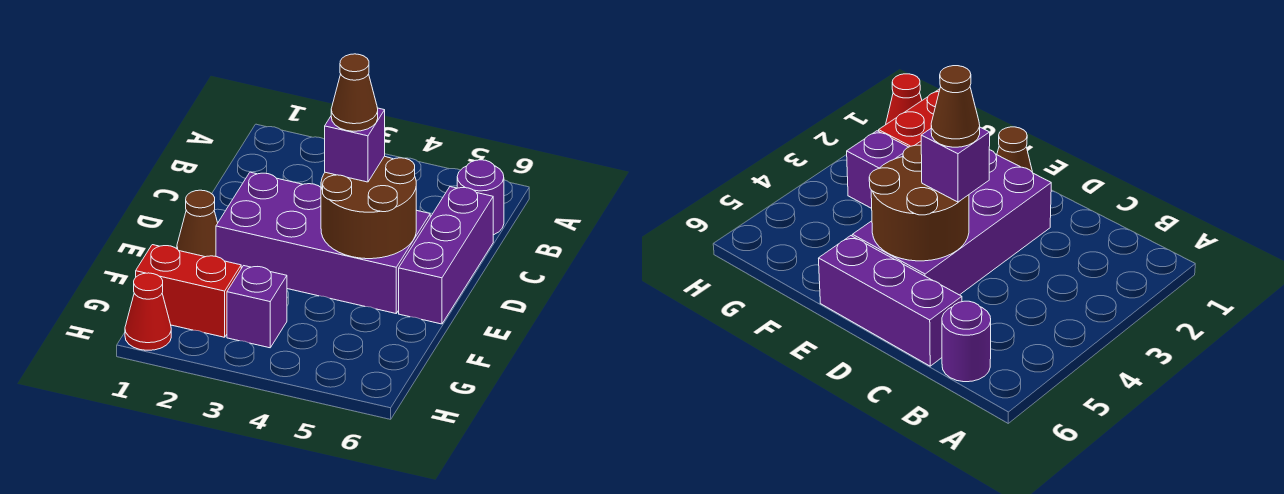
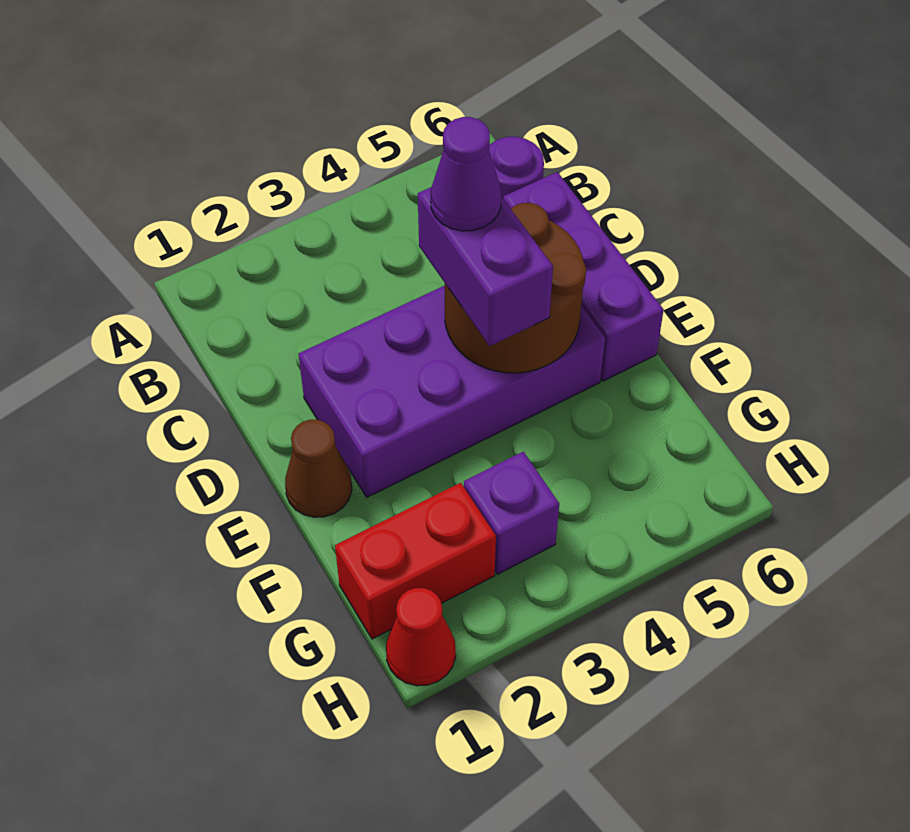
purple 1x1 brick [325,108,385,182] -> purple 1x2 brick [418,187,553,346]
brown 1x1 cone [331,54,378,131] -> purple 1x1 cone [431,117,501,231]

